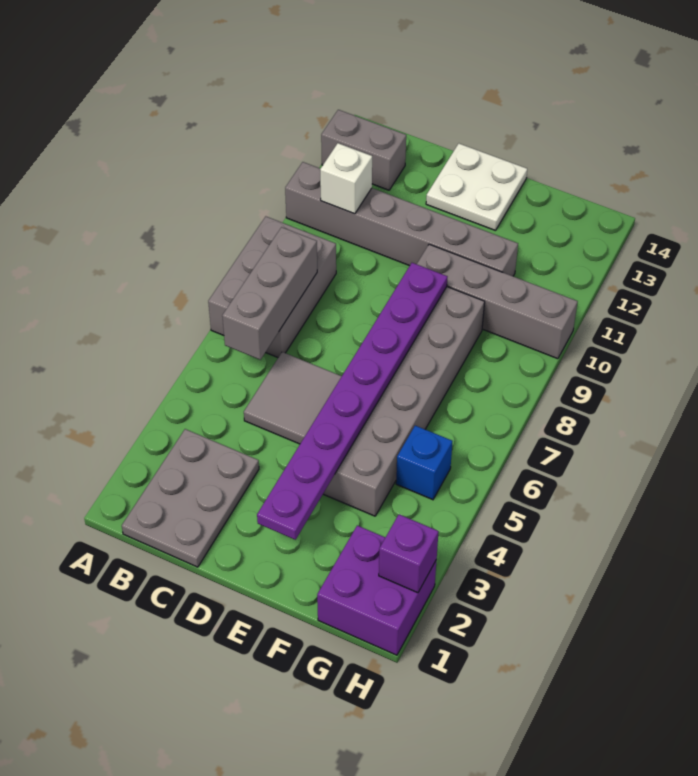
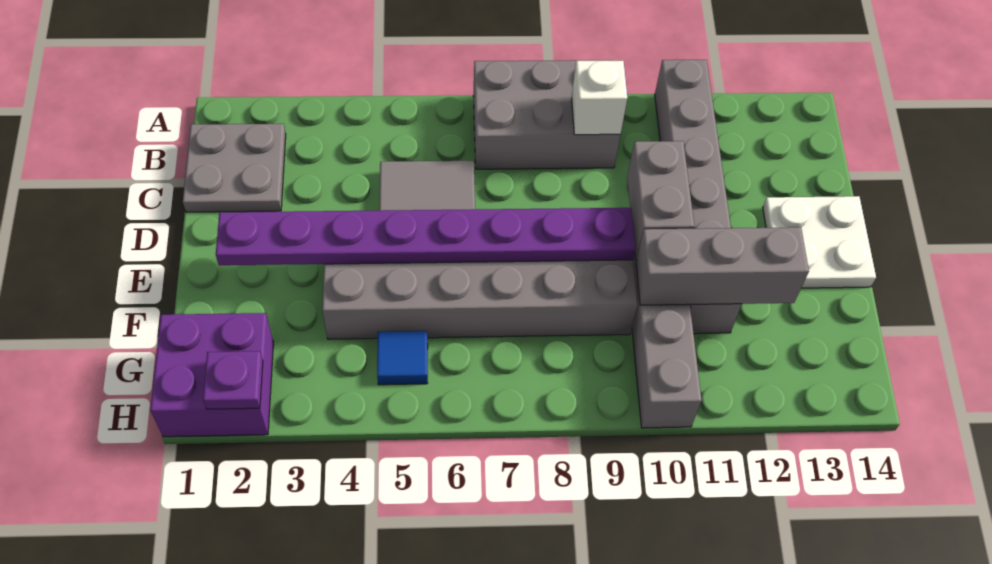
grey 1x2 brick [321,110,406,190] -> grey 1x2 brick moved to [627,141,694,259]
grey 2x3 plate [122,429,259,567] -> grey 2x2 plate [183,124,286,212]
grey 1x3 brick [222,227,317,360] -> grey 1x3 brick moved to [636,227,809,305]
white 1x1 brick [320,143,372,214] -> white 1x1 brick moved to [572,60,627,135]
blue 1x1 brick [396,426,453,500] -> blue 1x1 tile [377,331,428,385]
purple 1x1 brick [379,515,439,593] -> purple 1x1 plate [203,351,263,409]

